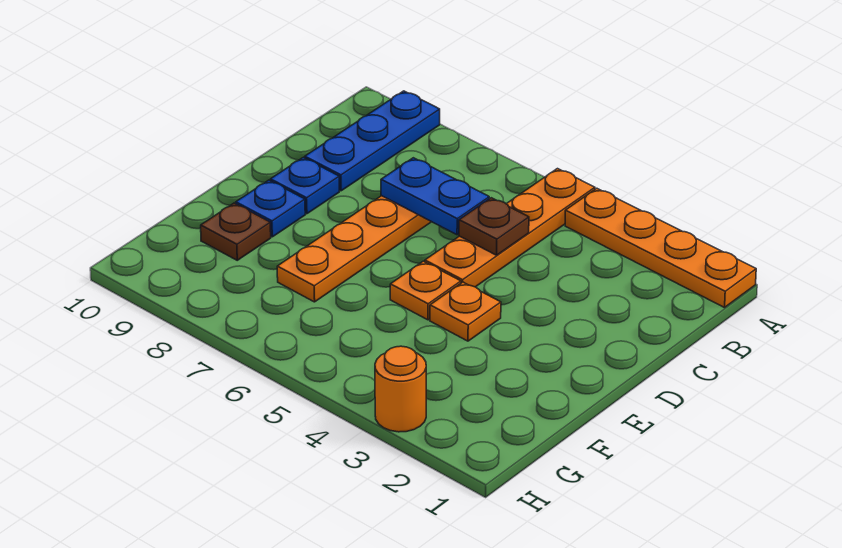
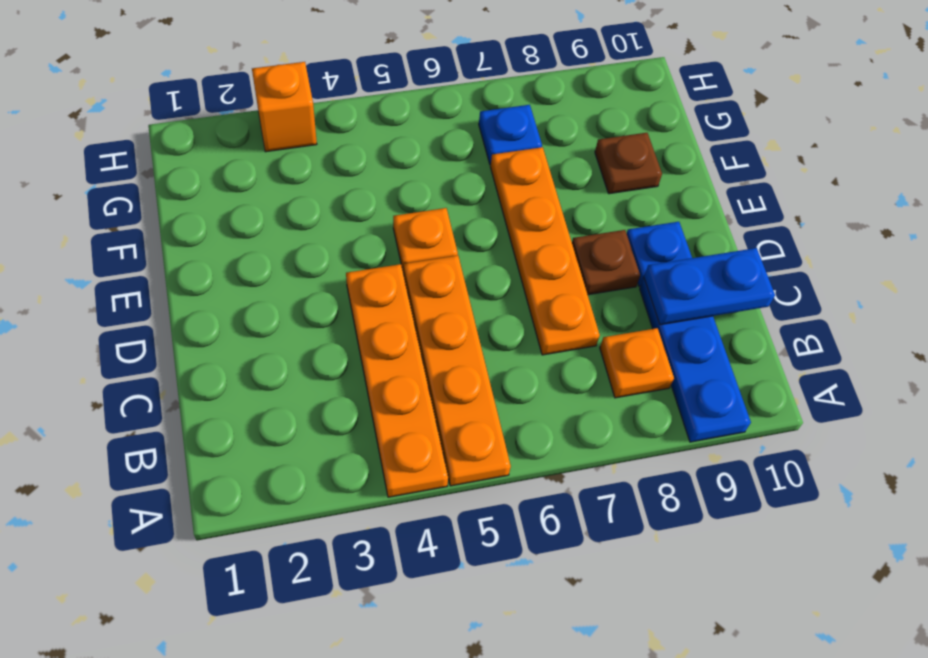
orange 1x4 plate [565,188,756,308] -> orange 1x4 plate turned to [346,264,448,497]
brown 1x1 plate [459,198,529,255] -> brown 1x1 plate moved to [572,230,640,295]
blue 1x2 plate [381,158,489,235] -> blue 1x2 plate moved to [644,248,775,325]
orange 1x1 plate [430,282,501,341] -> orange 1x1 plate moved to [600,328,674,398]
blue 1x1 plate [236,180,305,237] -> blue 1x1 plate moved to [479,105,542,165]
orange 1x1 round brick [375,346,426,432] -> orange 1x1 brick [252,62,317,152]

